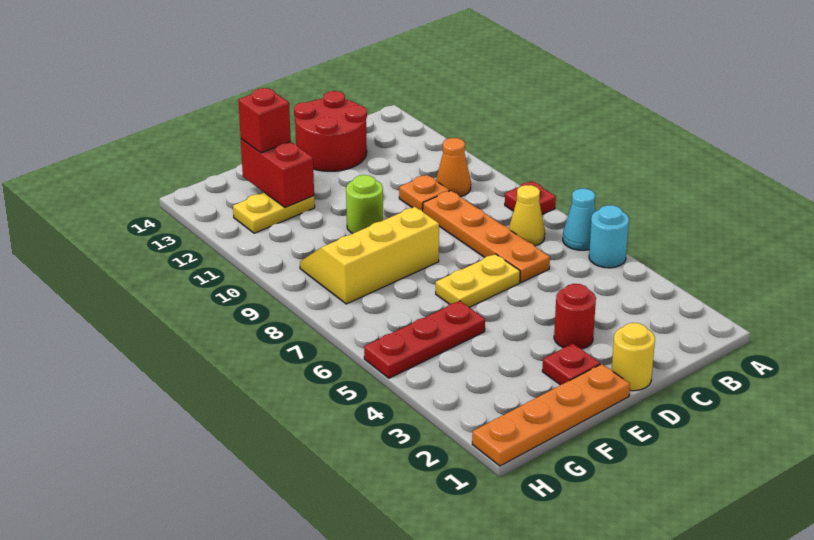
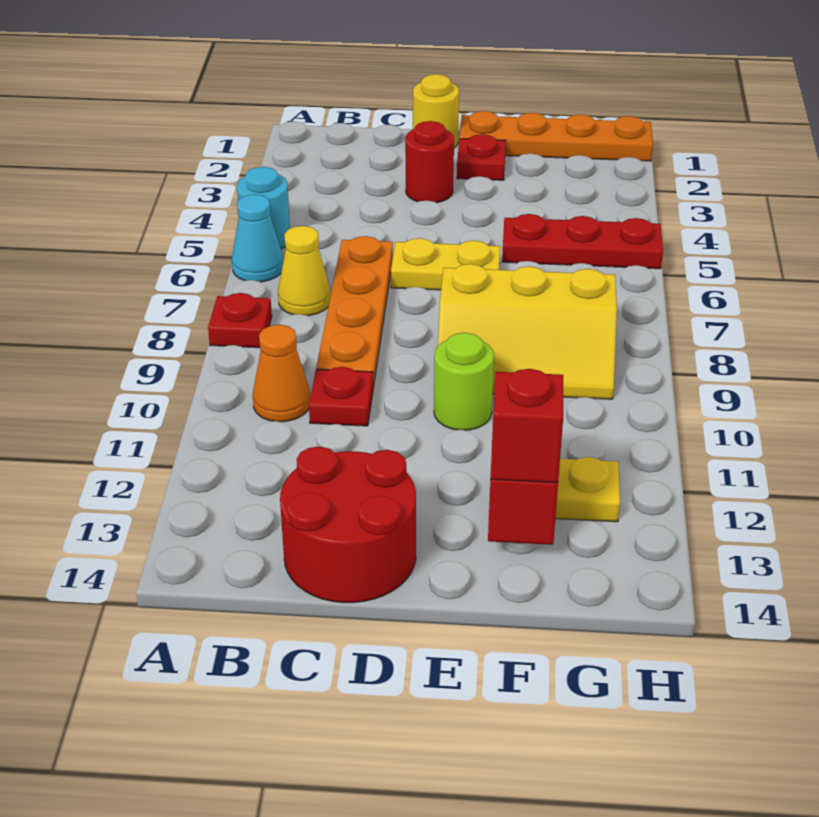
orange 1x1 plate [399,175,450,211] -> red 1x1 plate [309,367,373,426]

